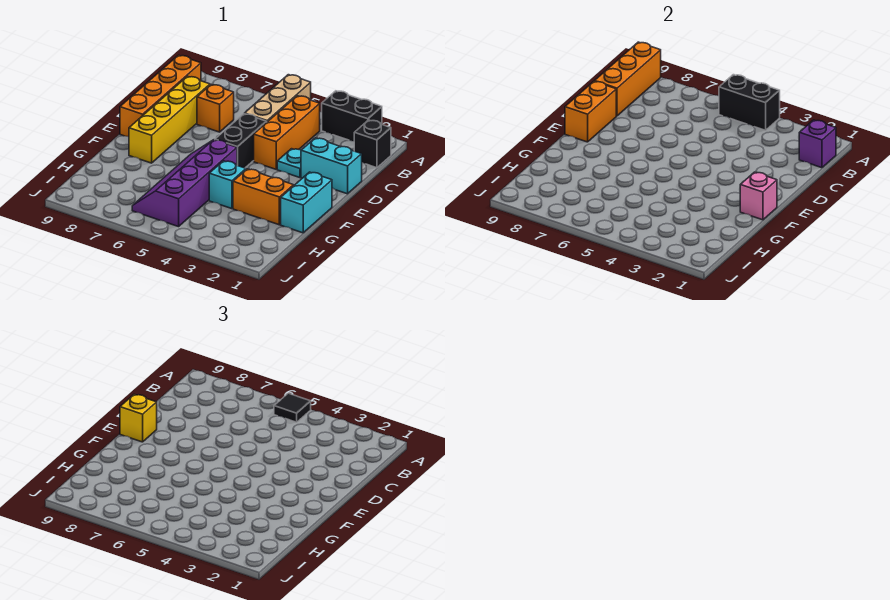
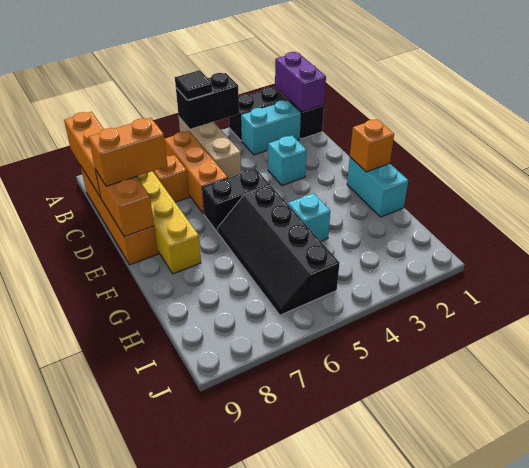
purple 1x1 brick [799,120,836,168] -> purple 1x2 brick [275,52,326,112]
orange 1x3 brick [254,96,320,169] -> orange 1x3 brick moved to [164,131,228,214]
cyan 1x2 brick [301,138,362,194] -> cyan 1x2 brick moved to [241,100,301,155]
cyan 1x1 plate [277,149,301,178] -> cyan 1x1 brick [268,136,307,185]
black 1x2 brick [215,114,267,168] -> black 1x2 brick turned to [202,169,270,232]
yellow 1x1 brick [120,394,157,442] -> none
pink 1x1 brick [740,172,777,220] -> orange 1x1 brick [350,119,394,172]
purple 2x4 slope [132,140,237,227] -> black 2x4 slope [217,186,340,315]
orange 1x2 brick [233,169,294,225] -> orange 1x2 brick moved to [89,118,167,186]

